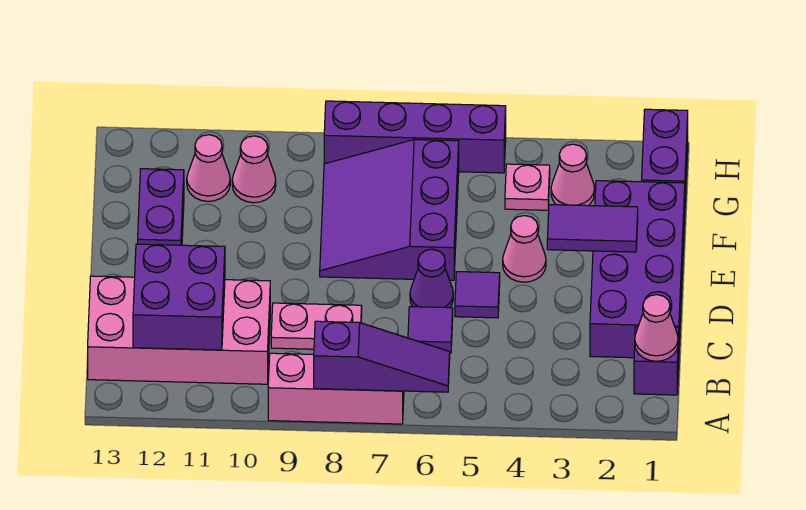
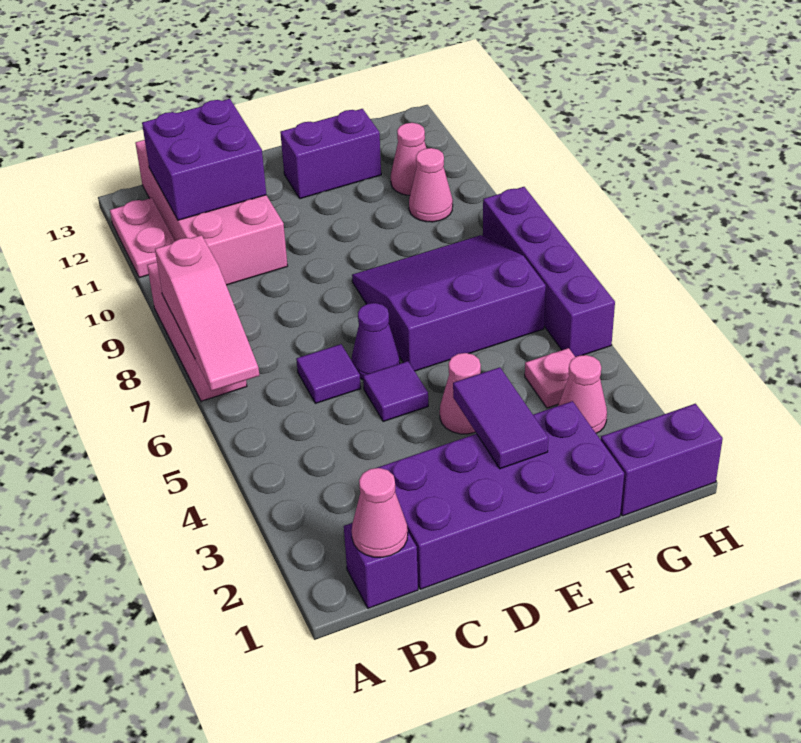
purple 1x3 slope [314,321,450,392] -> pink 1x3 slope [155,235,259,391]
pink 1x2 plate [271,303,362,349] -> pink 1x2 plate moved to [110,198,175,278]

